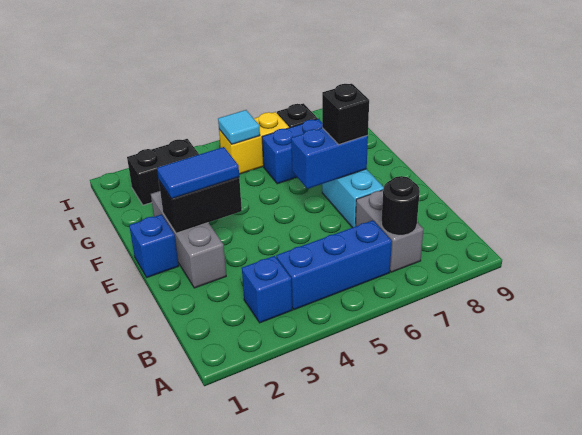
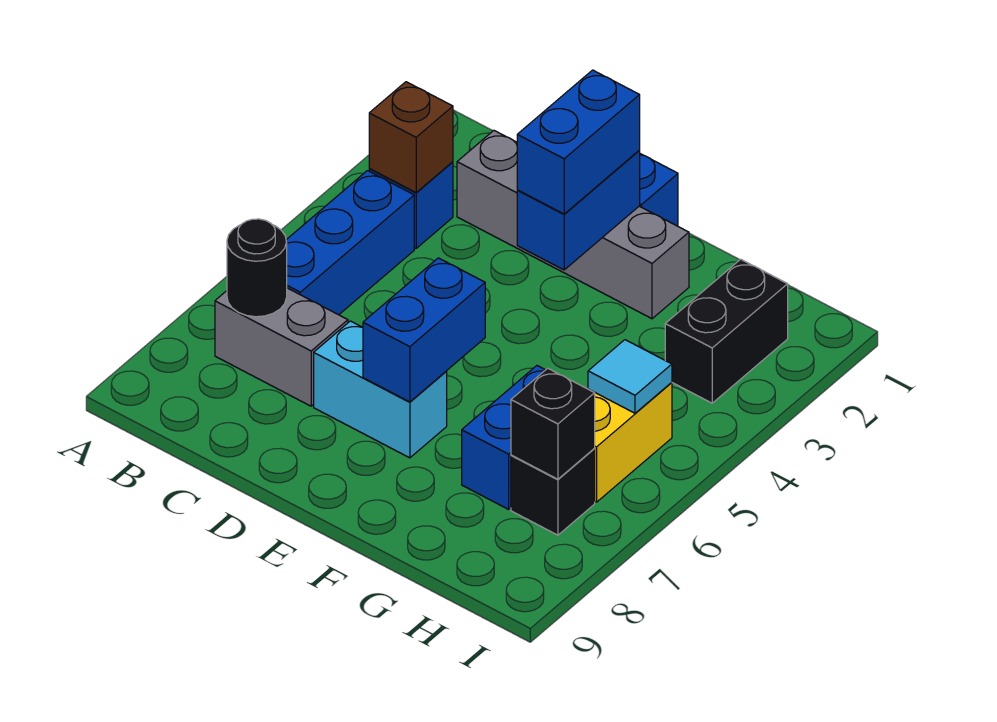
none -> brown 1x1 brick [369,82,453,193]
grey 1x3 brick [151,191,226,288] -> grey 1x4 brick [457,131,689,319]
black 1x2 brick [159,177,242,233] -> blue 1x2 brick [517,151,640,270]
blue 1x2 tile [157,147,239,199] -> blue 1x2 brick [517,70,640,214]
black 1x1 brick [322,84,369,145] -> black 1x1 brick moved to [511,368,595,479]

